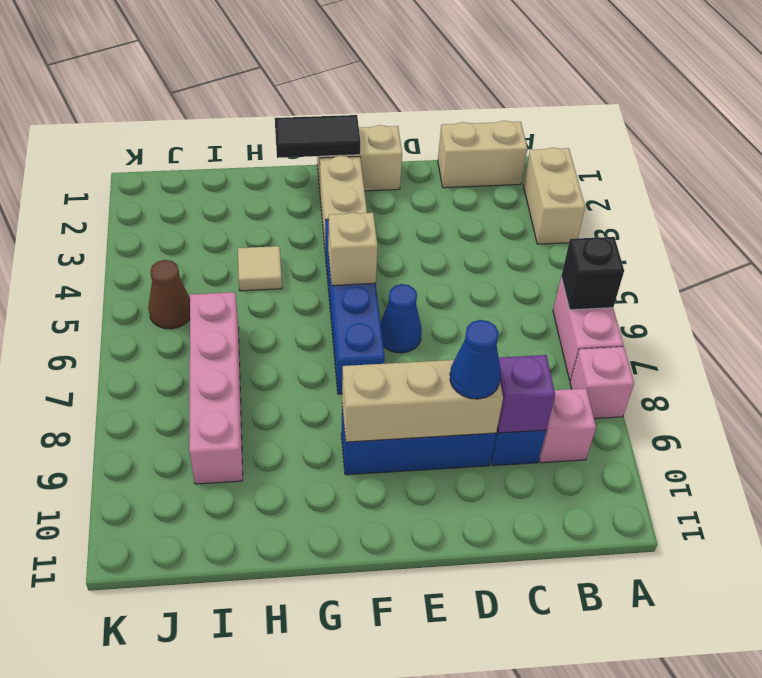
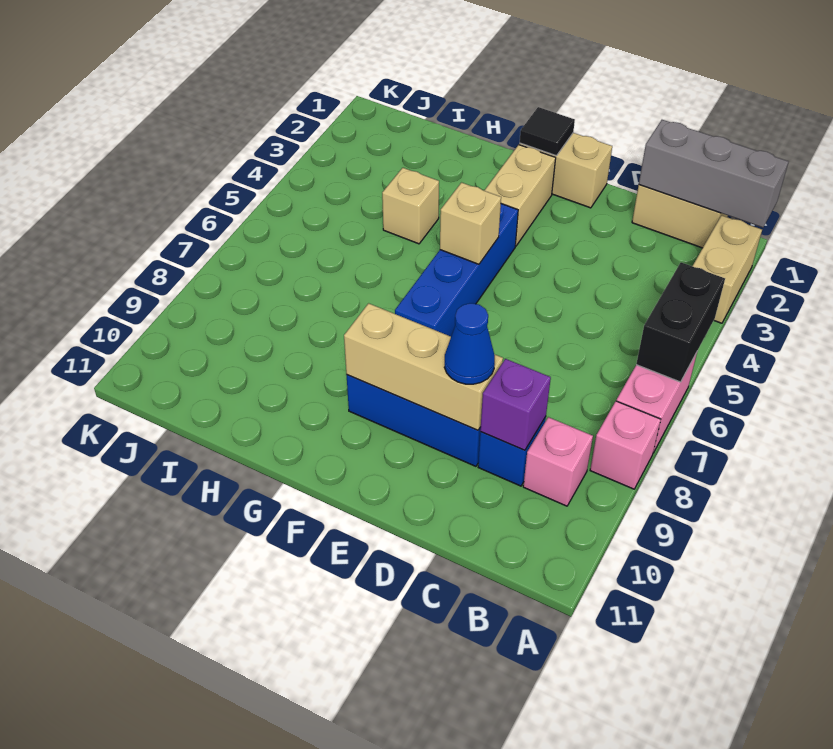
none -> grey 1x3 brick [639,120,788,228]
black 1x1 brick [561,237,624,310] -> black 1x2 brick [636,262,725,382]
blue 1x1 cone [380,284,422,353] -> none
black 1x2 tile [275,115,360,158] -> black 1x1 tile [520,107,575,156]
tan 1x1 tile [238,246,282,291] -> tan 1x1 brick [382,168,439,244]
pink 1x4 brick [189,292,243,484] -> none
brown 1x1 cone [148,260,190,329] -> none

